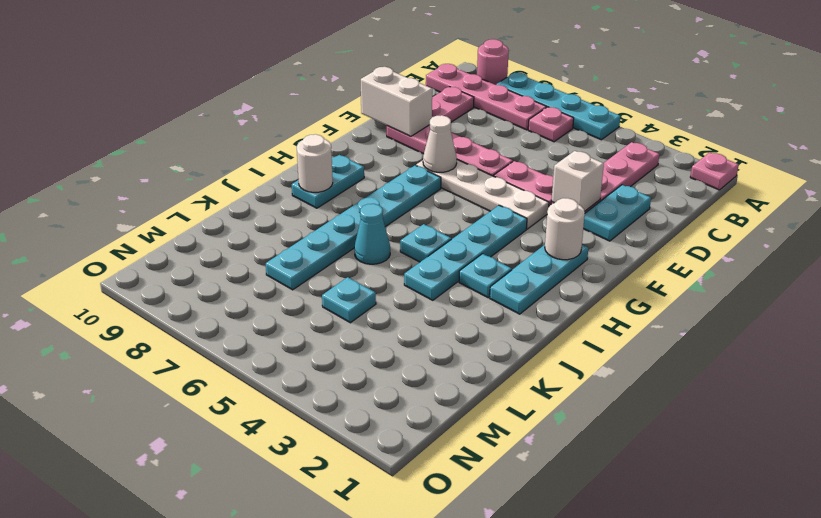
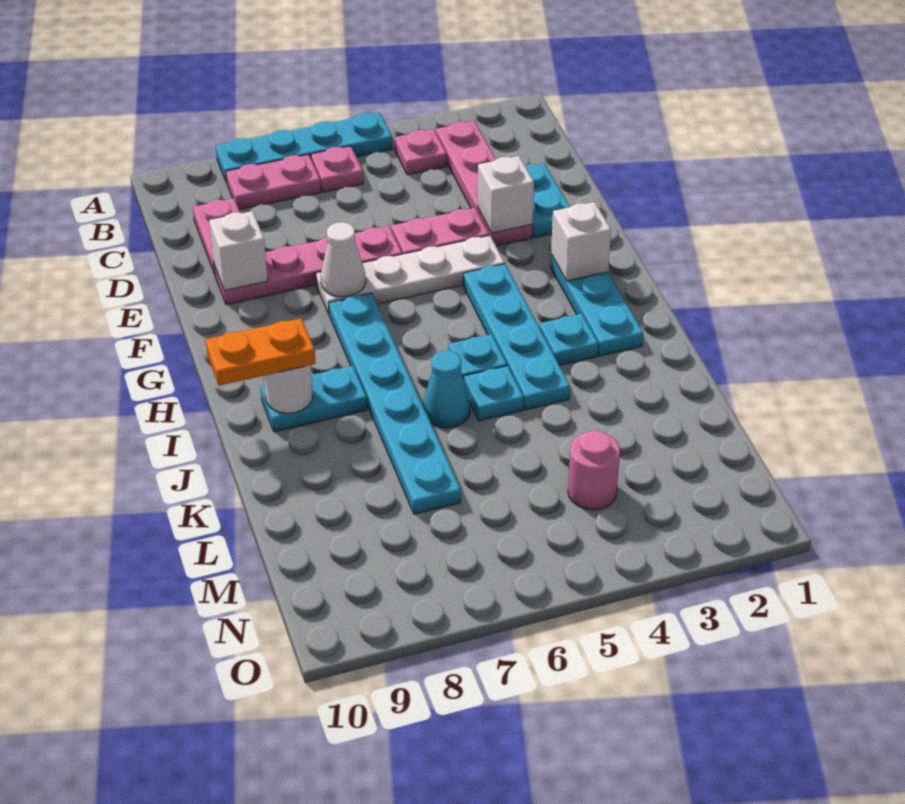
pink 1x1 plate [690,152,739,190] -> pink 1x1 plate moved to [395,129,447,175]
pink 1x1 round brick [477,39,509,85] -> pink 1x1 round brick moved to [568,431,620,510]
pink 1x4 plate [426,64,546,130] -> pink 1x2 plate [226,154,321,209]
white 1x2 brick [361,67,432,136] -> white 1x1 brick [209,211,268,290]
white 1x1 round brick [545,198,585,260] -> white 1x1 brick [551,202,611,281]
cyan 1x2 plate [292,155,364,208] -> cyan 1x2 plate turned to [261,366,367,432]
none -> orange 1x2 plate [205,318,316,386]
cyan 1x1 plate [322,277,376,323] -> cyan 1x1 plate moved to [464,366,524,421]

